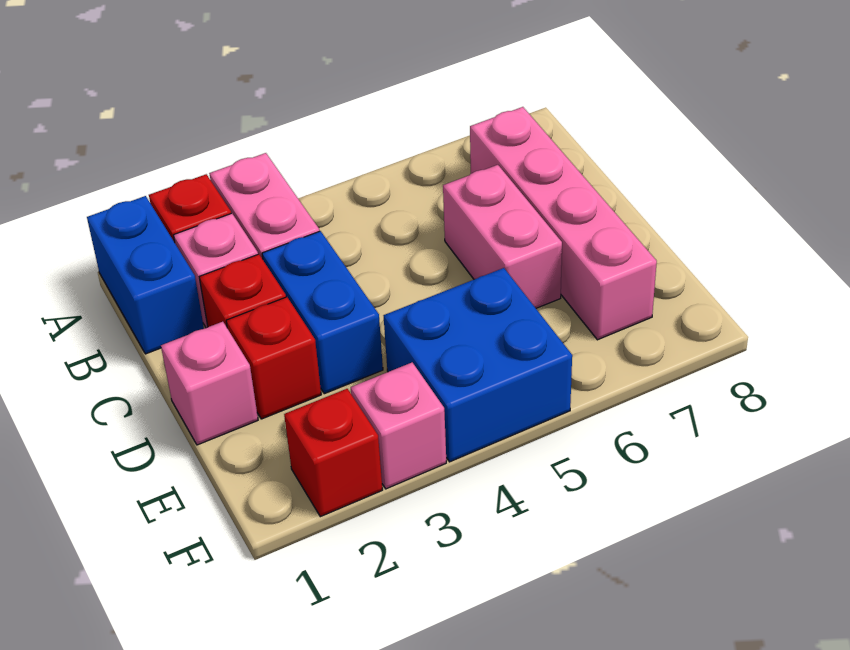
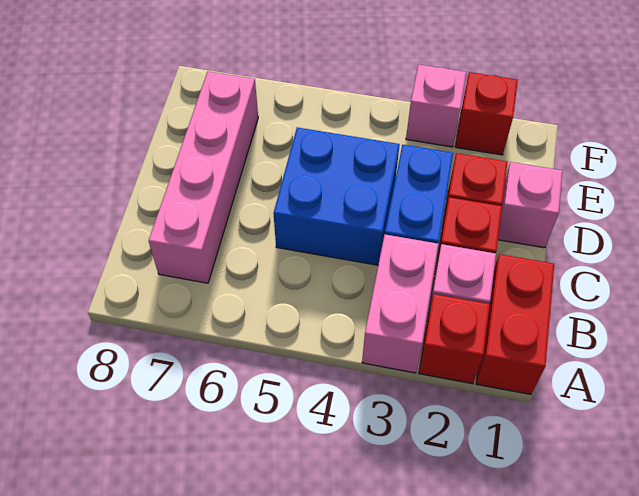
blue 1x2 brick [87,196,204,354] -> red 1x2 brick [476,254,554,394]
pink 1x2 brick [443,165,562,308] -> none
blue 2x2 brick [384,268,572,462] -> blue 2x2 brick moved to [273,127,400,265]

